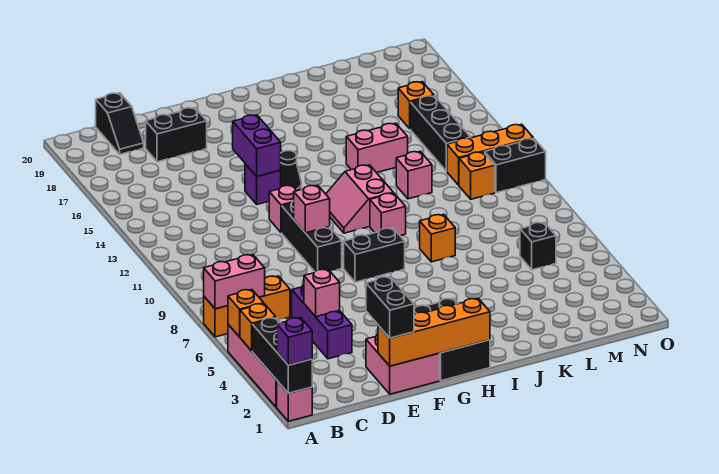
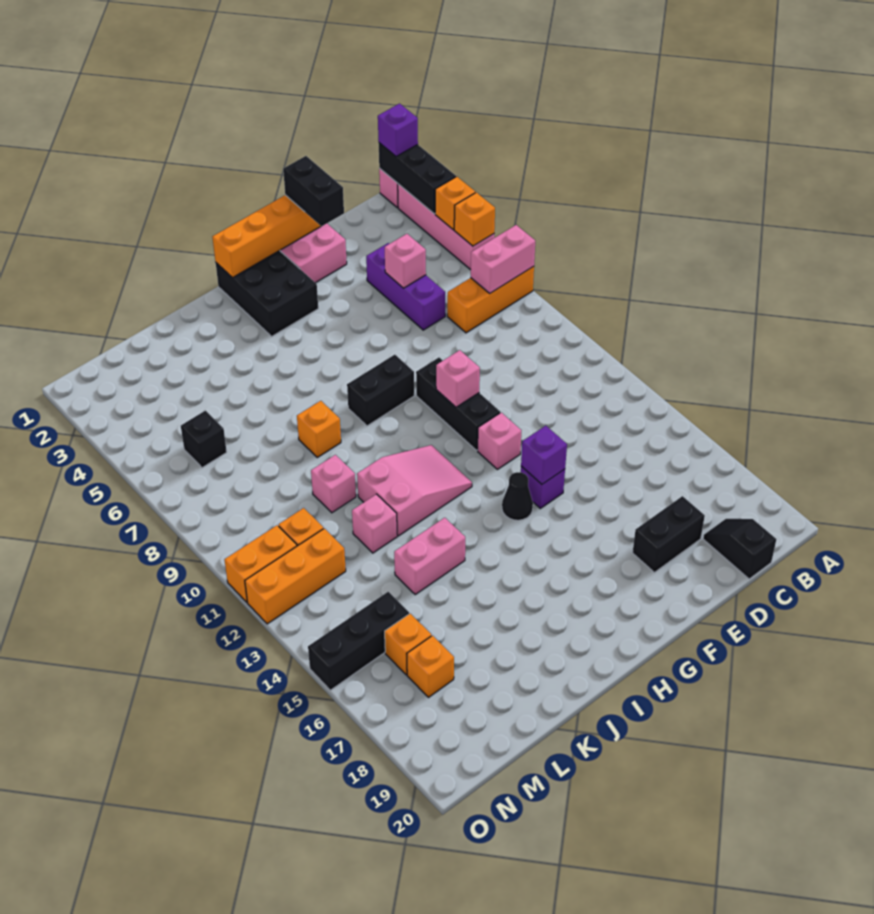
purple 1x2 brick [233,115,281,176] -> purple 1x1 brick [521,426,567,484]
pink 2x2 slope [326,165,393,233] -> pink 2x3 slope [357,445,472,536]
pink 1x1 brick [370,193,406,236] -> pink 1x1 brick moved to [311,455,356,513]
black 1x3 brick [410,96,471,171] -> black 1x3 brick turned to [308,592,409,690]
none -> orange 1x1 brick [407,636,454,697]
black 1x2 brick [485,138,546,193] -> orange 1x2 brick [225,525,297,602]

